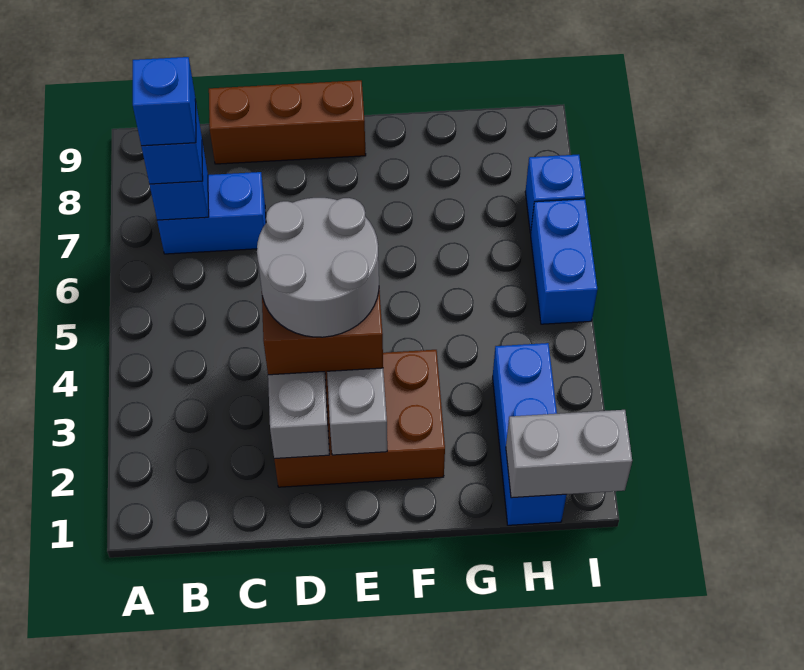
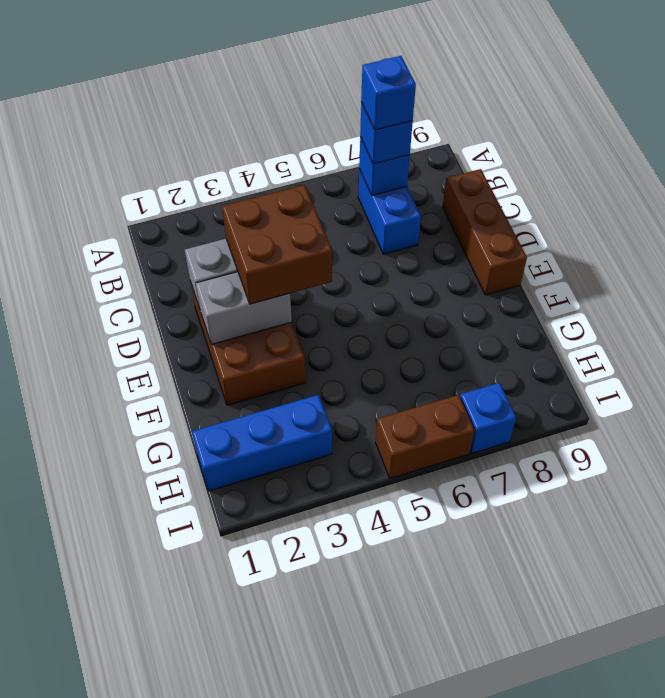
grey 2x2 round brick [257,198,379,337] -> none
grey 1x2 brick [506,410,632,498] -> none
blue 1x2 brick [531,199,597,324] -> brown 1x2 brick [376,395,475,478]

